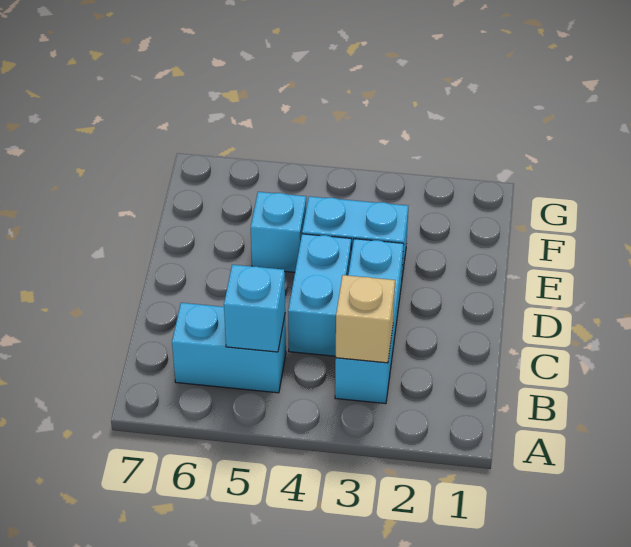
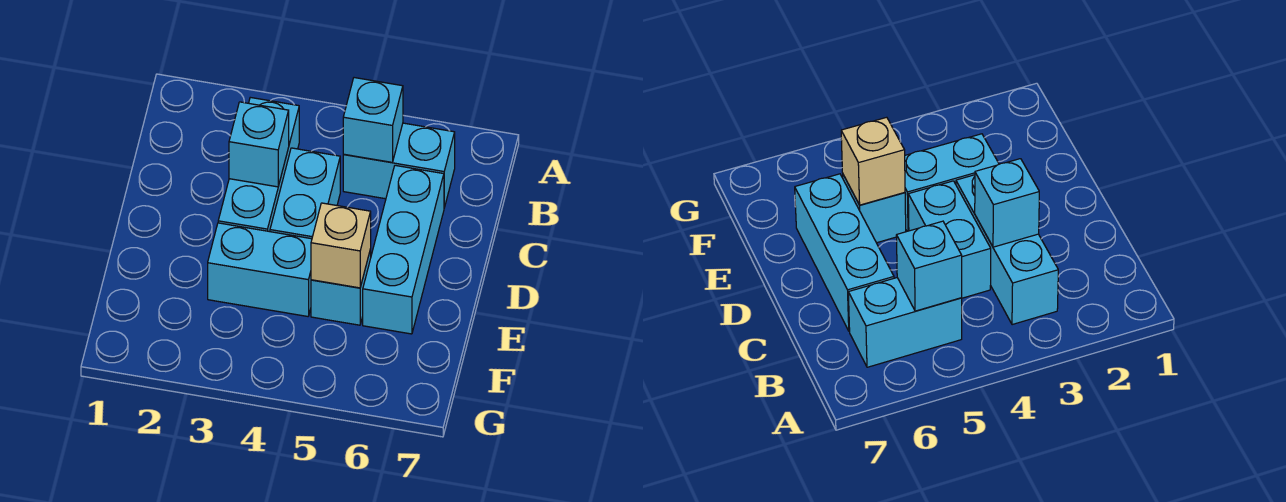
tan 1x1 brick [336,275,395,363] -> tan 1x1 brick moved to [311,203,371,288]
none -> cyan 1x1 brick [229,102,289,187]
none -> cyan 1x3 brick [363,165,444,334]

